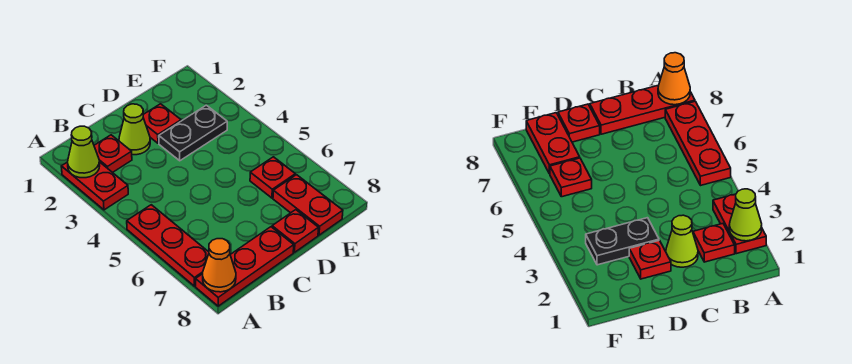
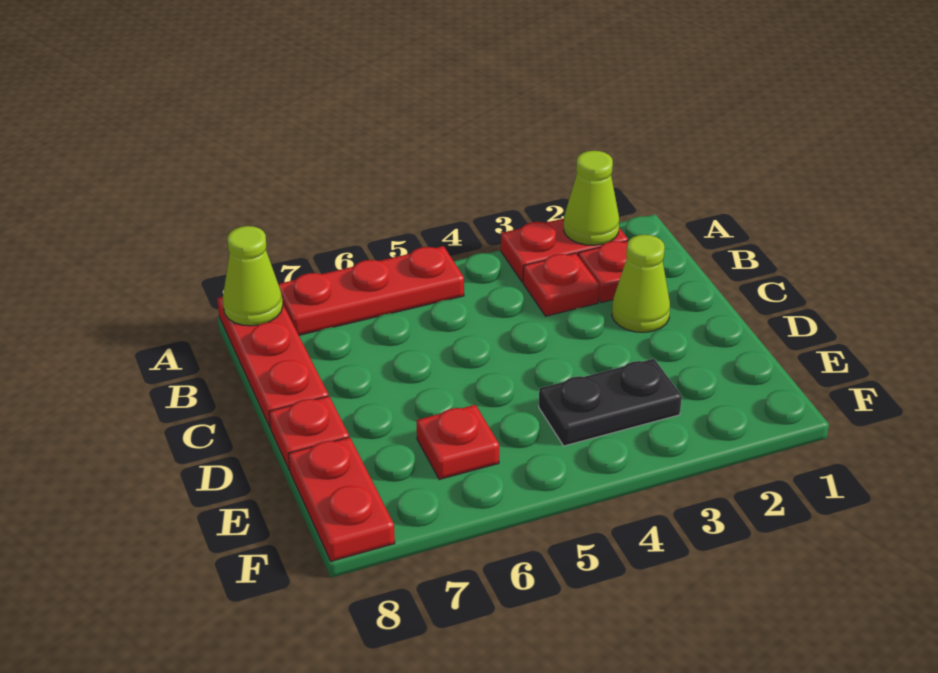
orange 1x1 cone [203,239,236,292] -> lime 1x1 cone [223,226,283,326]
red 1x1 plate [143,104,181,143] -> red 1x1 plate moved to [523,253,599,316]
black 1x2 plate [159,105,227,161] -> black 1x2 plate turned to [539,359,682,446]
red 1x2 plate [273,175,343,235] -> red 1x2 plate turned to [288,437,395,561]

